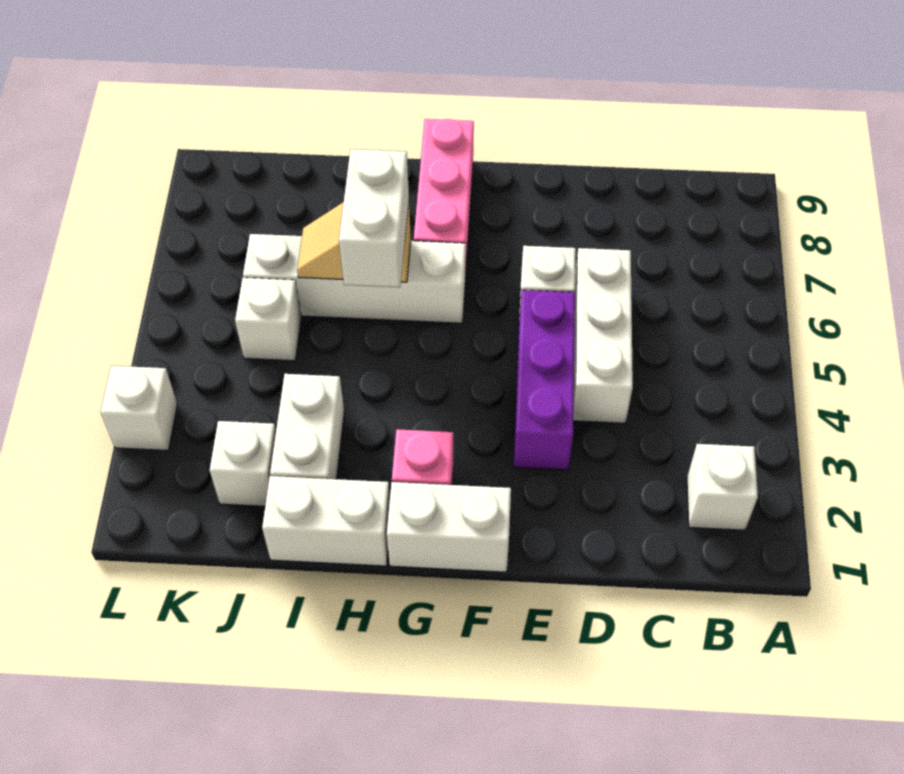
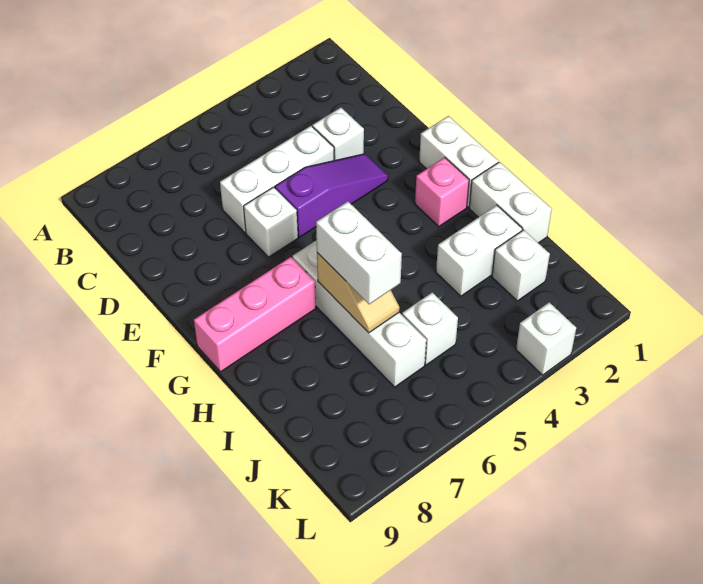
white 1x1 brick [687,444,758,530] -> white 1x1 brick moved to [313,107,364,161]
purple 1x3 brick [514,290,575,470] -> purple 1x3 slope [275,154,388,237]
white 1x2 brick [339,149,409,287] -> white 1x2 brick turned to [316,201,402,304]

